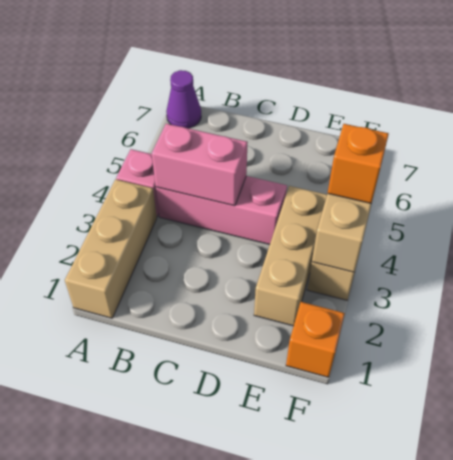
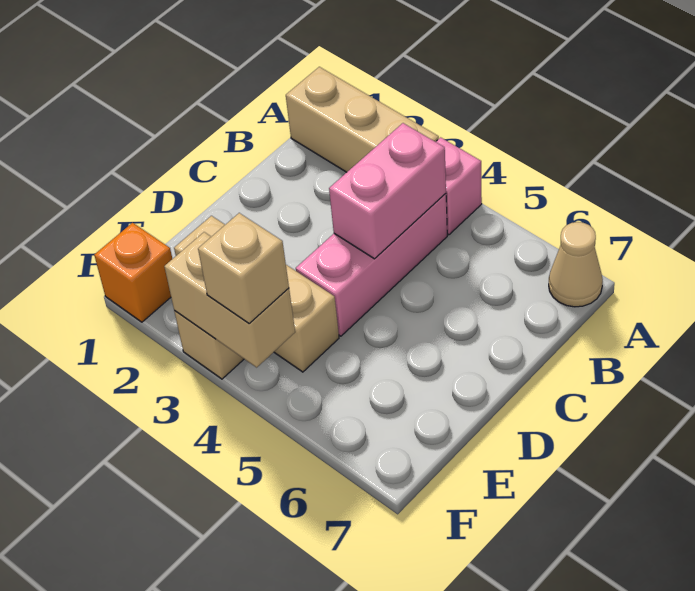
purple 1x1 cone [166,70,201,128] -> tan 1x1 cone [549,222,603,307]
orange 1x1 brick [328,124,389,204] -> tan 1x1 brick [198,213,289,324]

